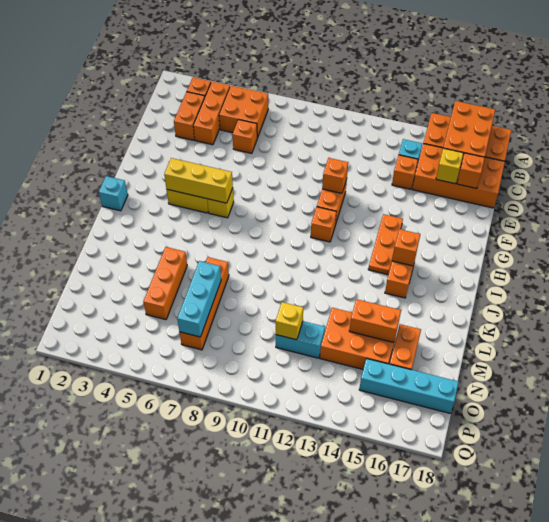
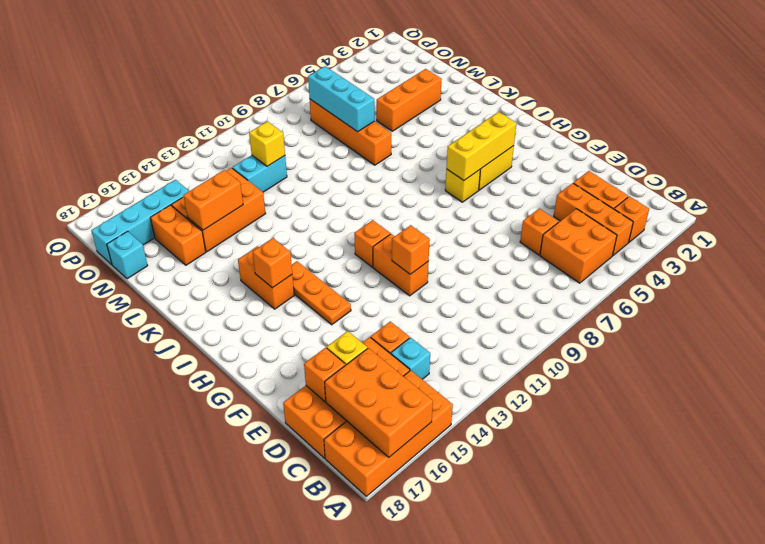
cyan 1x1 brick [99,176,128,211] -> cyan 1x1 brick moved to [107,231,148,279]
orange 1x3 brick [143,247,187,320] -> orange 1x3 brick turned to [377,69,442,131]

